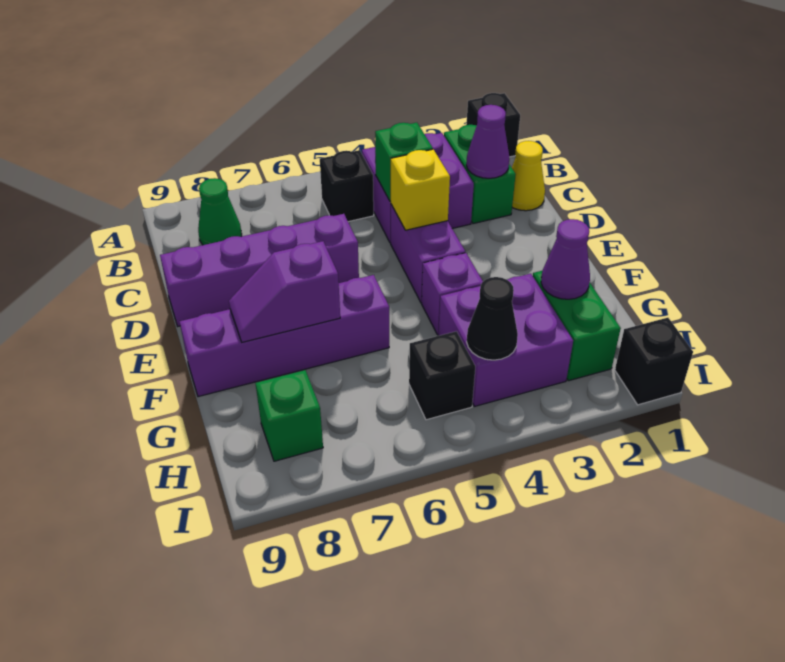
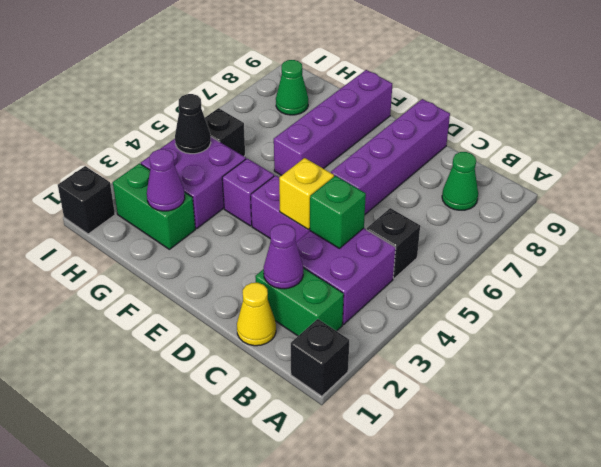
purple 1x2 slope [229,241,340,342] -> none
green 1x1 brick [255,370,323,461] -> green 1x1 cone [276,60,308,115]

